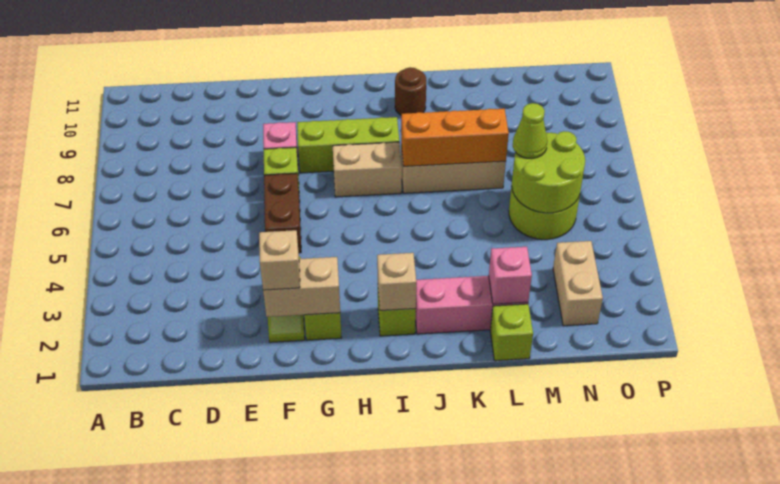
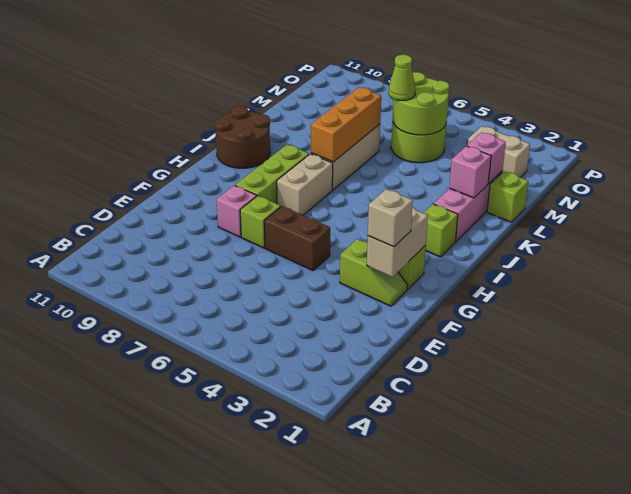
tan 1x1 brick [377,253,416,310] -> none
brown 1x1 round brick [395,67,426,115] -> brown 2x2 round brick [214,106,270,168]
none -> pink 1x1 brick [449,146,491,198]

